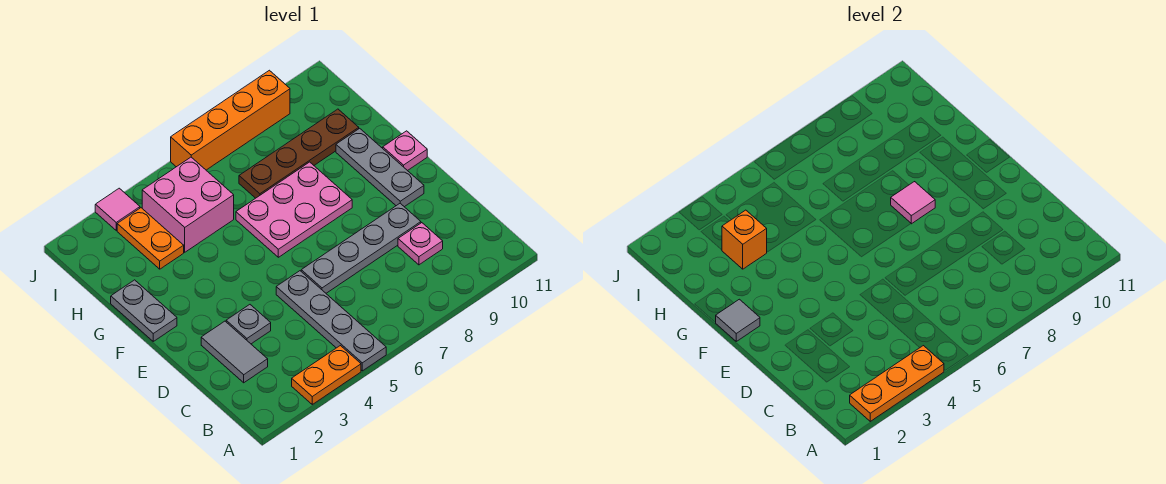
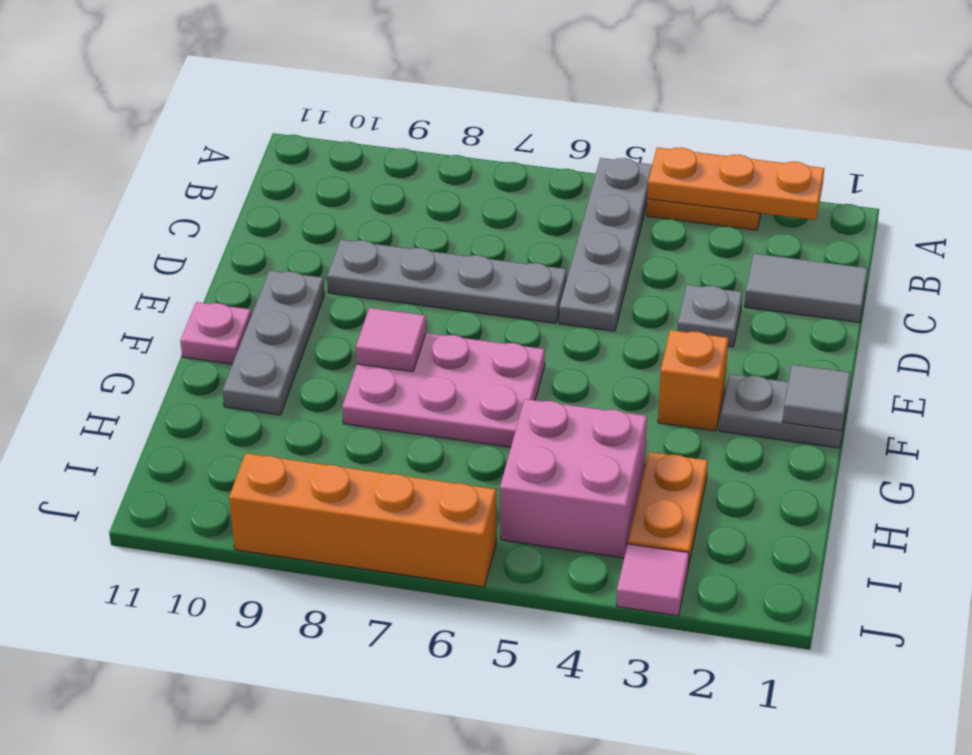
grey 1x2 tile [201,321,268,383] -> grey 1x2 tile turned to [745,254,868,322]
pink 1x1 plate [398,223,443,265] -> none
grey 1x2 plate [111,280,177,341] -> grey 1x2 plate turned to [719,374,848,448]
orange 1x1 brick [722,210,767,269] -> orange 1x1 brick moved to [658,330,728,431]
brown 1x4 plate [239,109,359,198] -> none

